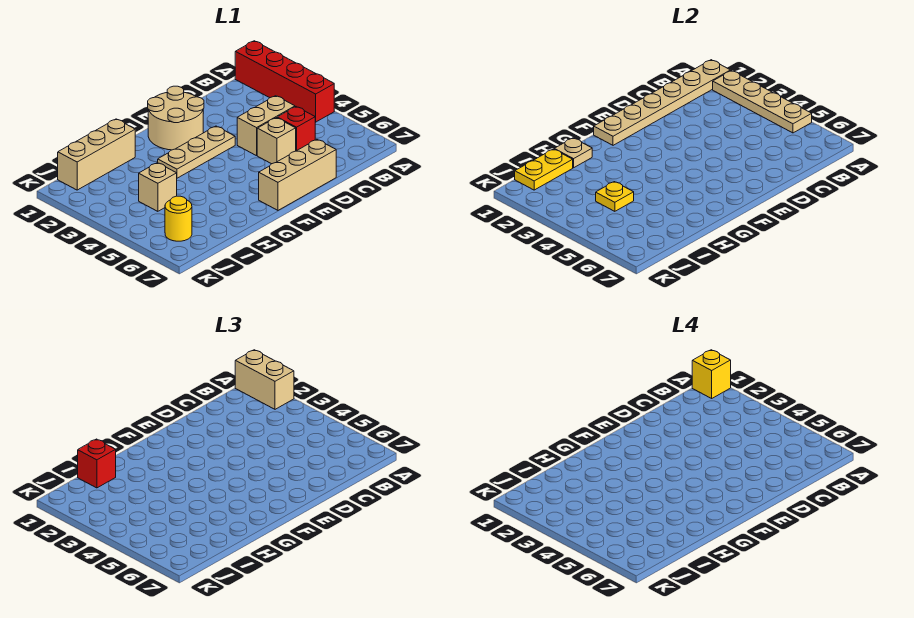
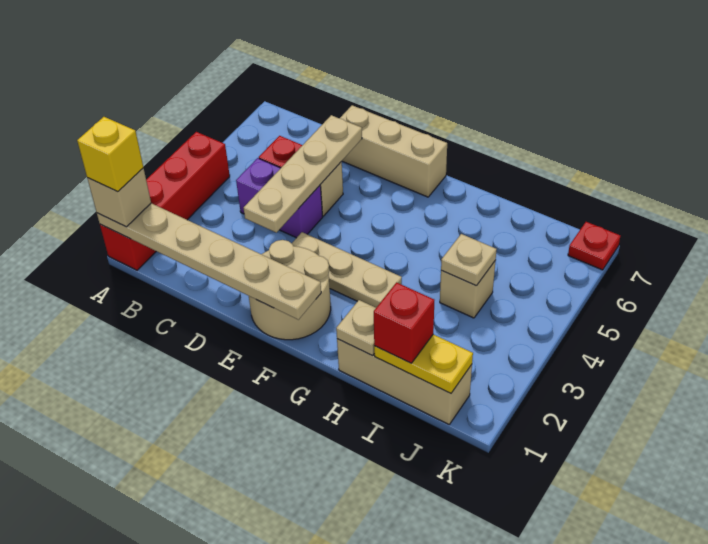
tan 1x2 brick [235,350,294,409] -> tan 1x1 brick [87,168,151,227]
tan 1x4 plate [713,71,812,133] -> tan 1x4 plate moved to [244,115,362,233]
tan 1x2 brick [237,96,295,156] -> purple 1x2 brick [236,158,323,238]
yellow 1x1 plate [596,182,634,211] -> tan 1x1 plate [441,234,497,286]
yellow 1x1 round brick [165,196,192,241] -> none
none -> red 1x1 plate [568,222,620,270]

